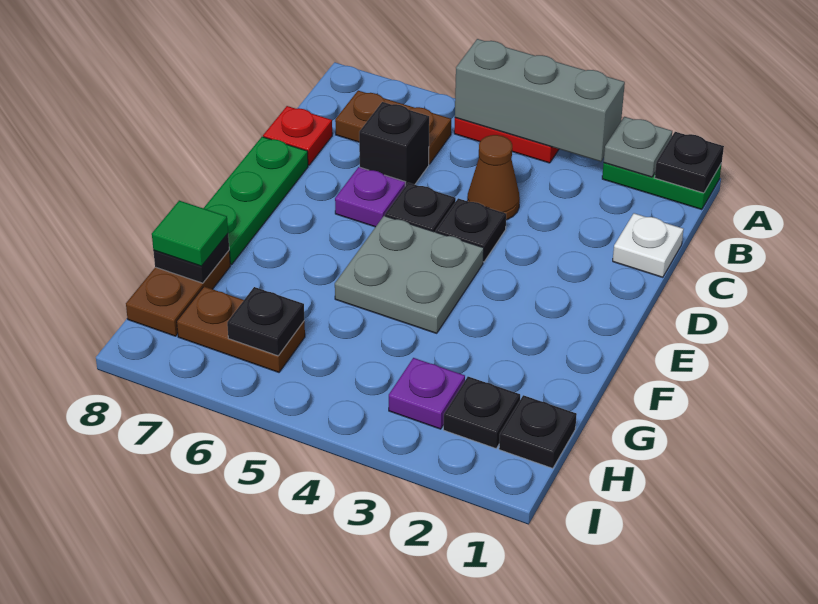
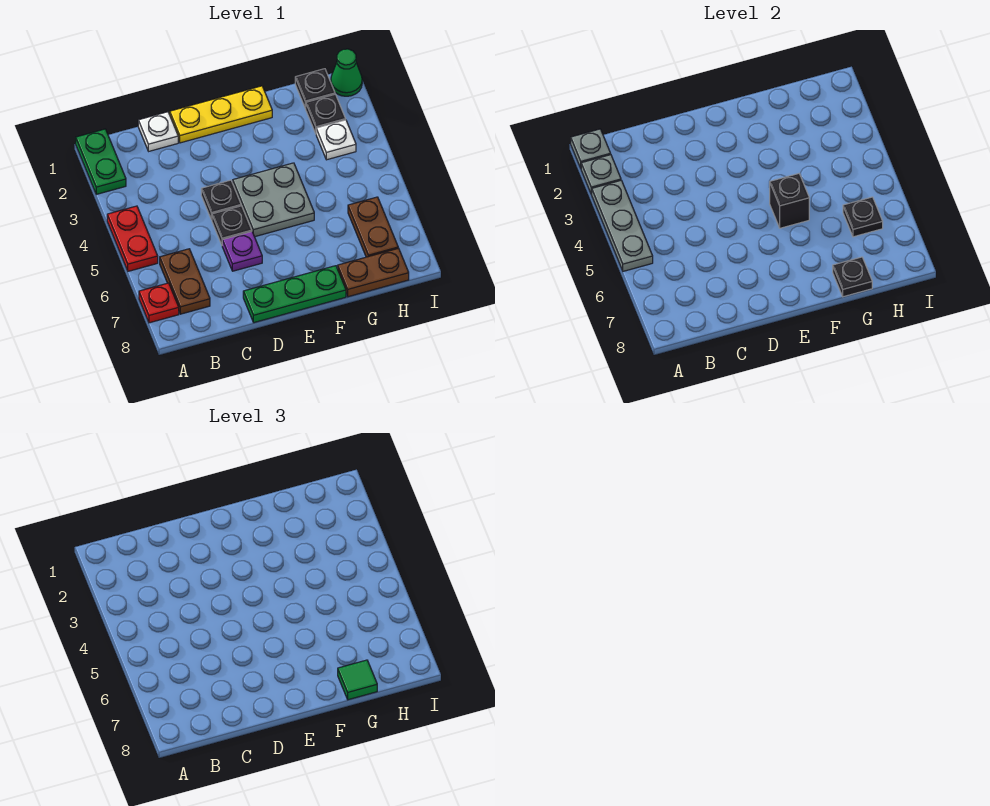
black 1x1 plate [655,132,724,193] -> grey 1x1 plate [571,129,611,168]
grey 1x3 brick [455,39,625,162] -> grey 1x3 plate [591,180,653,271]
brown 1x1 cone [467,135,520,220] -> none
black 1x1 brick [359,102,429,186] -> black 1x1 brick moved to [770,174,809,228]
red 1x1 plate [263,106,332,165] -> red 1x1 plate moved to [139,283,179,323]
none -> yellow 1x3 plate [170,86,272,143]
purple 1x1 plate [389,358,465,429] -> white 1x1 plate [316,120,356,160]
none -> green 1x1 cone [331,49,362,96]

